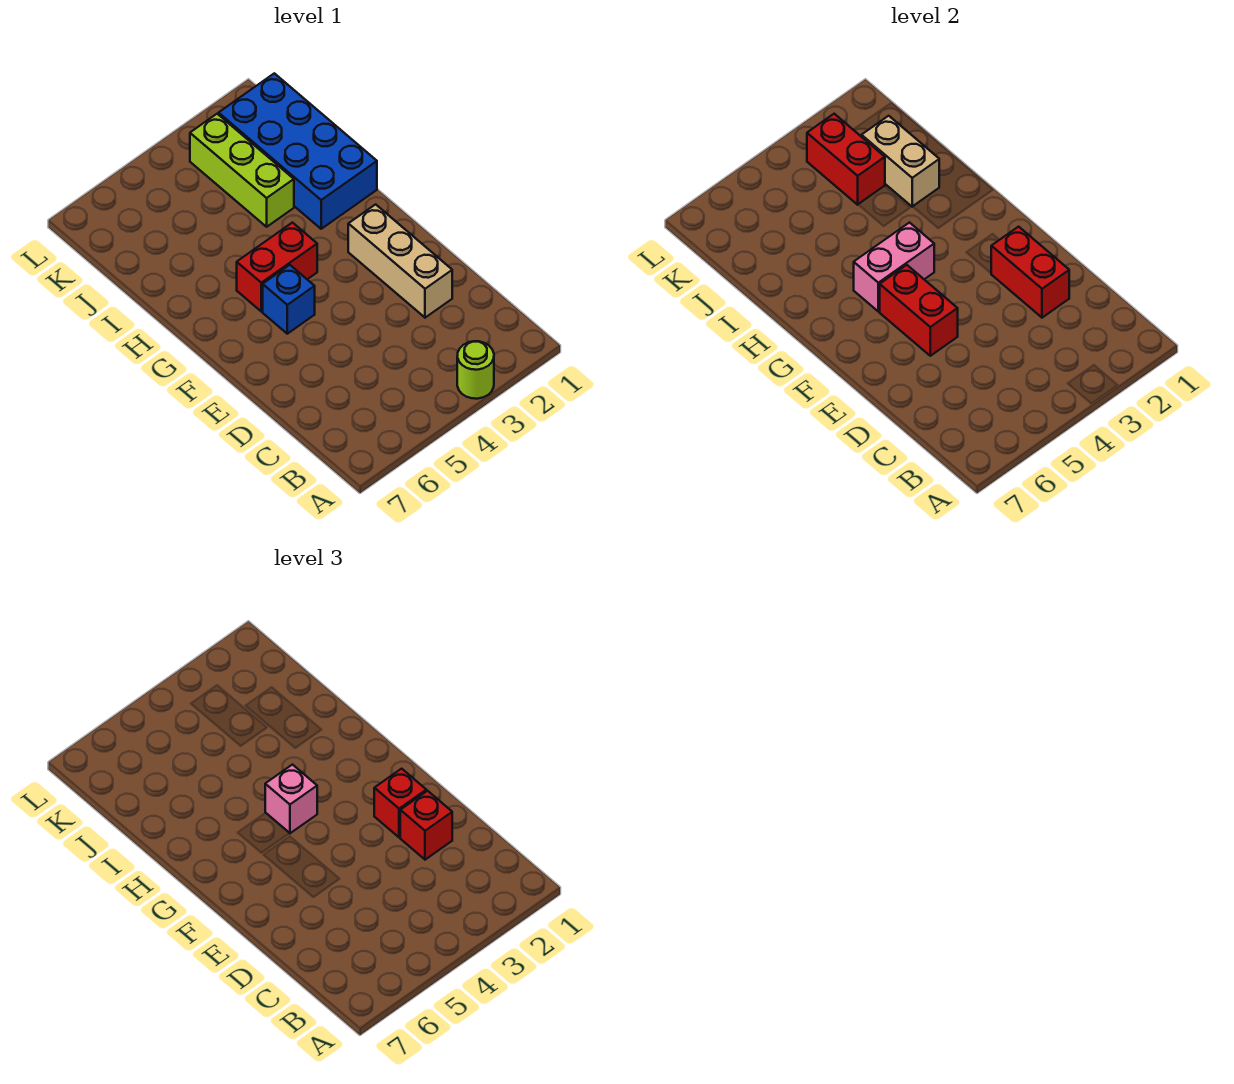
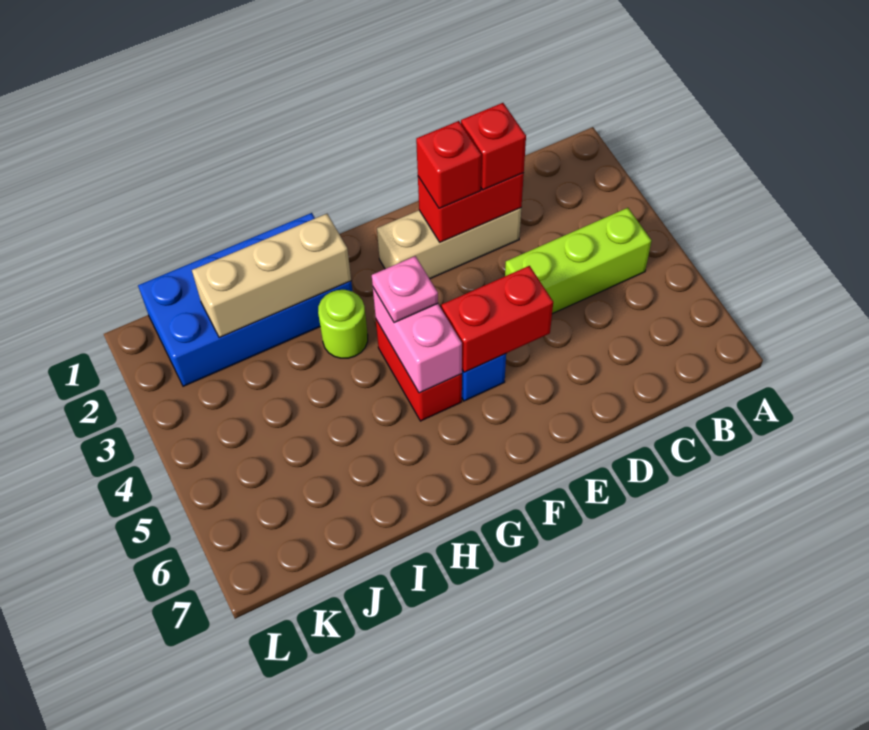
lime 1x1 round brick [457,341,494,399] -> lime 1x1 round brick moved to [318,290,368,358]
pink 1x1 brick [265,765,317,833] -> pink 1x1 plate [372,256,438,323]
tan 1x2 brick [862,116,939,207] -> tan 1x3 brick [192,214,351,338]
lime 1x3 brick [190,114,294,227] -> lime 1x3 brick moved to [505,208,651,314]
red 1x2 brick [807,114,885,205] -> none

